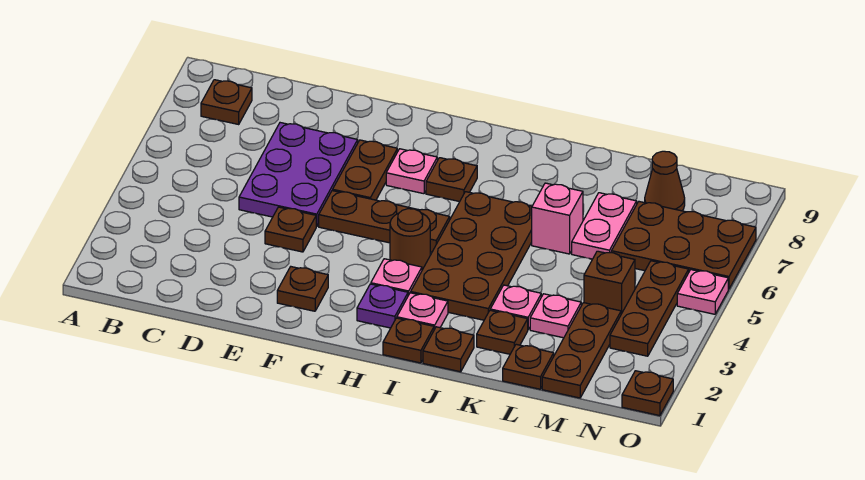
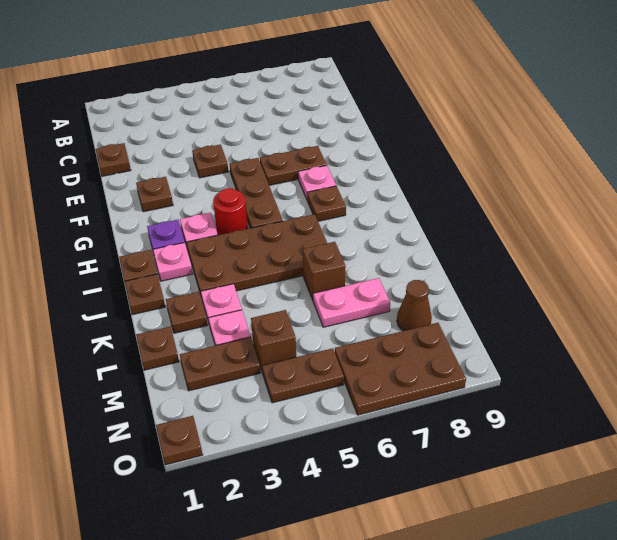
brown 1x1 plate [201,80,252,124] -> brown 1x1 plate moved to [95,143,131,176]
purple 2x3 plate [239,123,358,227] -> none
brown 1x1 round brick [390,209,430,270] -> red 1x1 round brick [213,188,248,235]
pink 1x1 brick [532,183,583,254] -> brown 1x1 brick [303,242,346,300]
brown 1x3 plate [542,303,621,398] -> brown 1x2 plate [180,337,260,391]
brown 2x3 plate [611,202,756,289] -> brown 2x3 plate turned to [335,323,466,415]
brown 1x3 plate [610,261,689,356] -> brown 1x2 plate [262,348,344,403]
pink 1x1 plate [677,270,728,314] -> none

